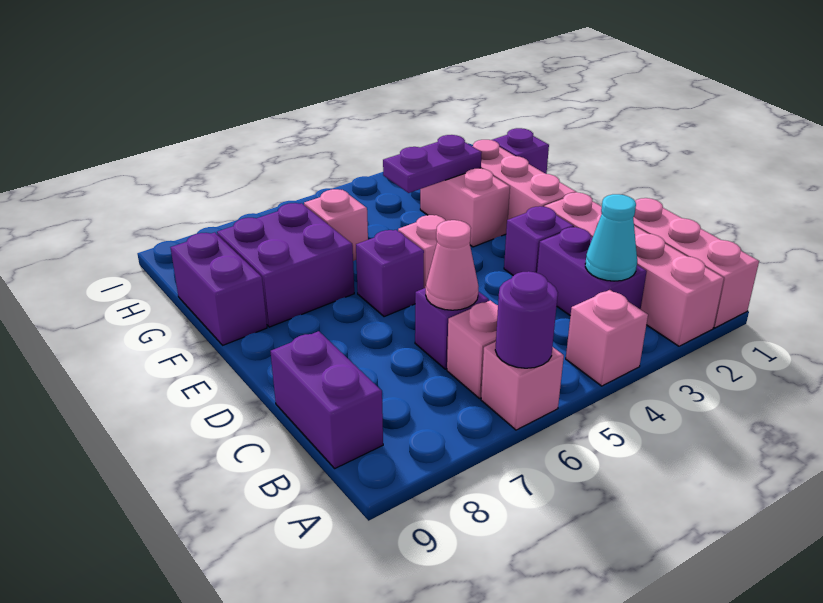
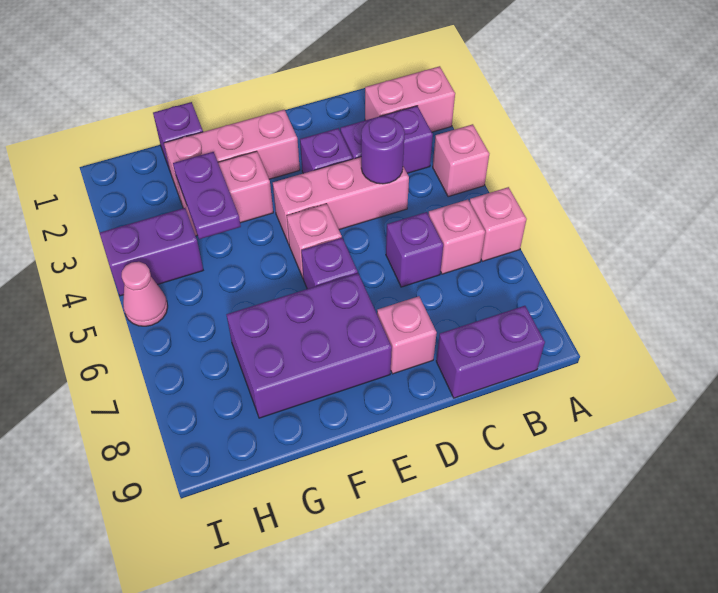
pink 1x3 brick [633,198,759,328] -> pink 1x3 brick moved to [273,157,409,244]
pink 1x4 brick [544,192,724,346] -> pink 1x2 brick [365,66,455,132]
purple 1x1 round brick [495,271,558,368] -> purple 1x1 round brick moved to [361,116,405,184]
cyan 1x1 cone [585,194,637,281] -> none
pink 1x1 cone [425,220,478,310] -> pink 1x1 cone moved to [122,262,168,326]
purple 2x2 brick [217,203,354,327] -> purple 2x3 brick [226,273,392,418]
purple 1x2 brick [171,232,267,345] -> purple 1x2 brick moved to [100,208,203,296]
pink 1x1 brick [304,189,368,261] -> pink 1x1 brick moved to [377,296,437,374]

